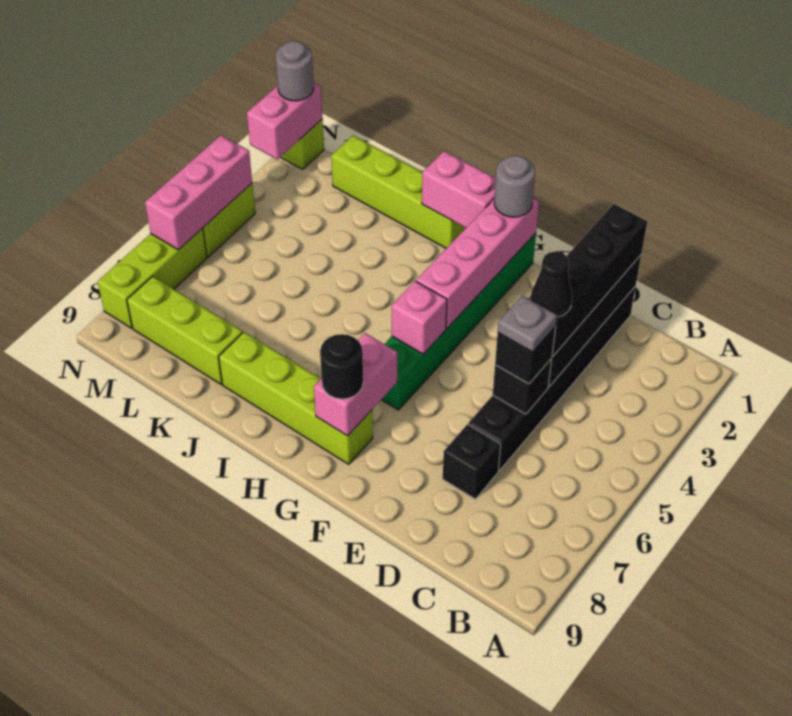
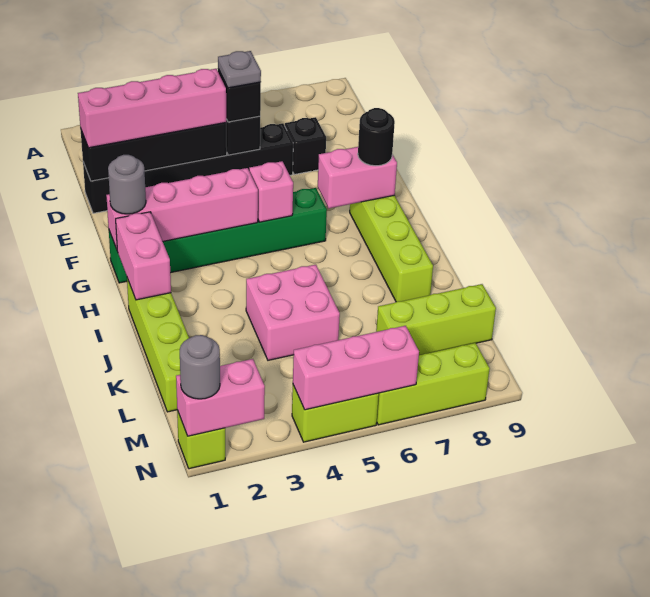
black 1x4 brick [528,204,647,356] -> pink 1x4 brick [78,69,227,148]
black 1x1 cone [531,252,572,317] -> none
none -> pink 2x2 brick [246,265,340,360]
lime 1x3 brick [127,277,243,384] -> lime 1x3 brick turned to [376,284,496,355]

